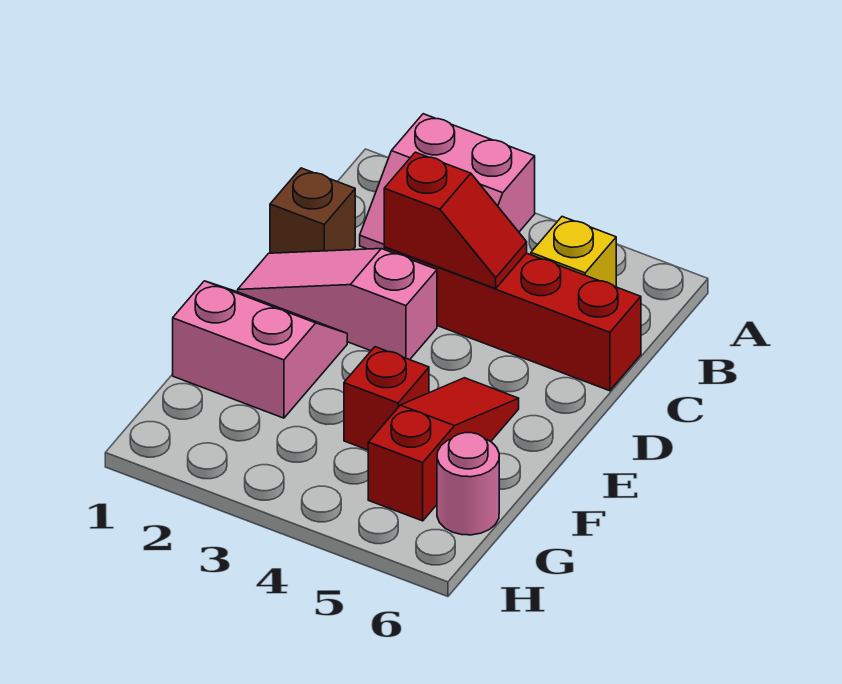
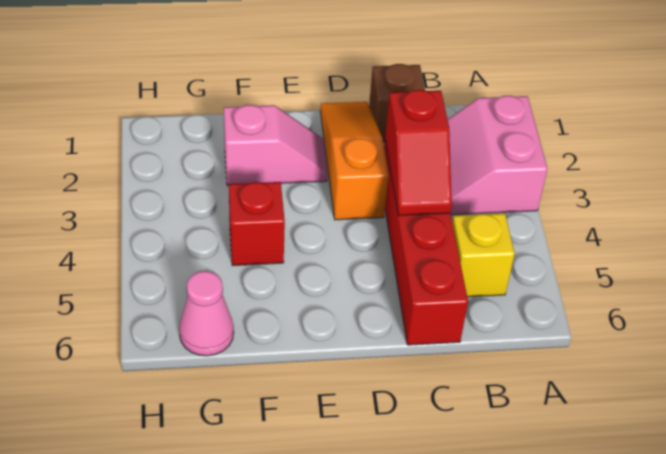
pink 1x3 slope [238,249,437,360] -> orange 1x3 slope [320,102,389,220]
pink 2x2 slope [173,281,347,418] -> pink 1x2 slope [224,105,327,186]
red 1x3 slope [368,378,519,521] -> none
pink 1x1 round brick [437,433,499,535] -> pink 1x1 cone [179,271,234,356]

